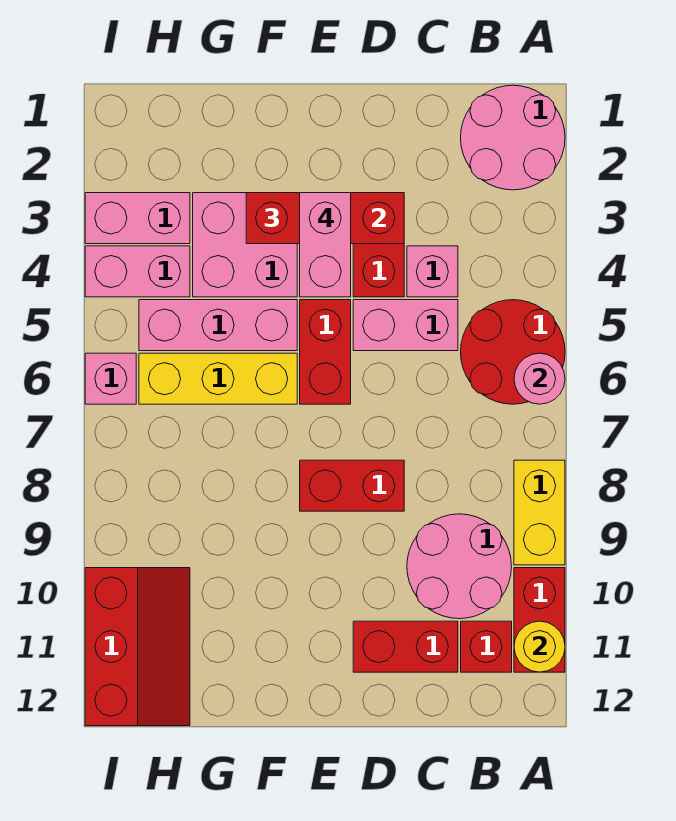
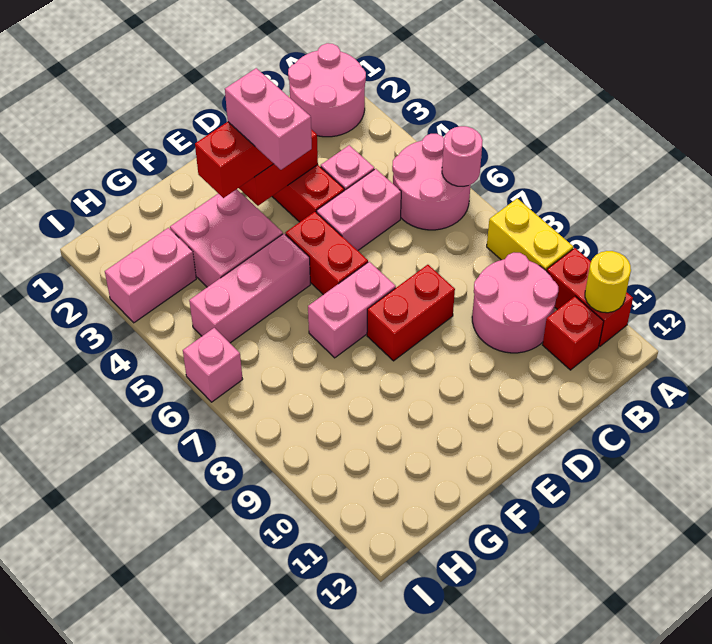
red 2x2 round brick [461,300,565,404] -> pink 2x2 round brick [392,134,471,230]
red 1x2 brick [353,621,458,672] -> none
yellow 1x3 brick [139,353,297,404] -> none
pink 1x2 brick [85,246,190,297] -> pink 1x2 brick moved to [308,262,396,358]
red 2x3 slope [85,568,190,726] -> none

